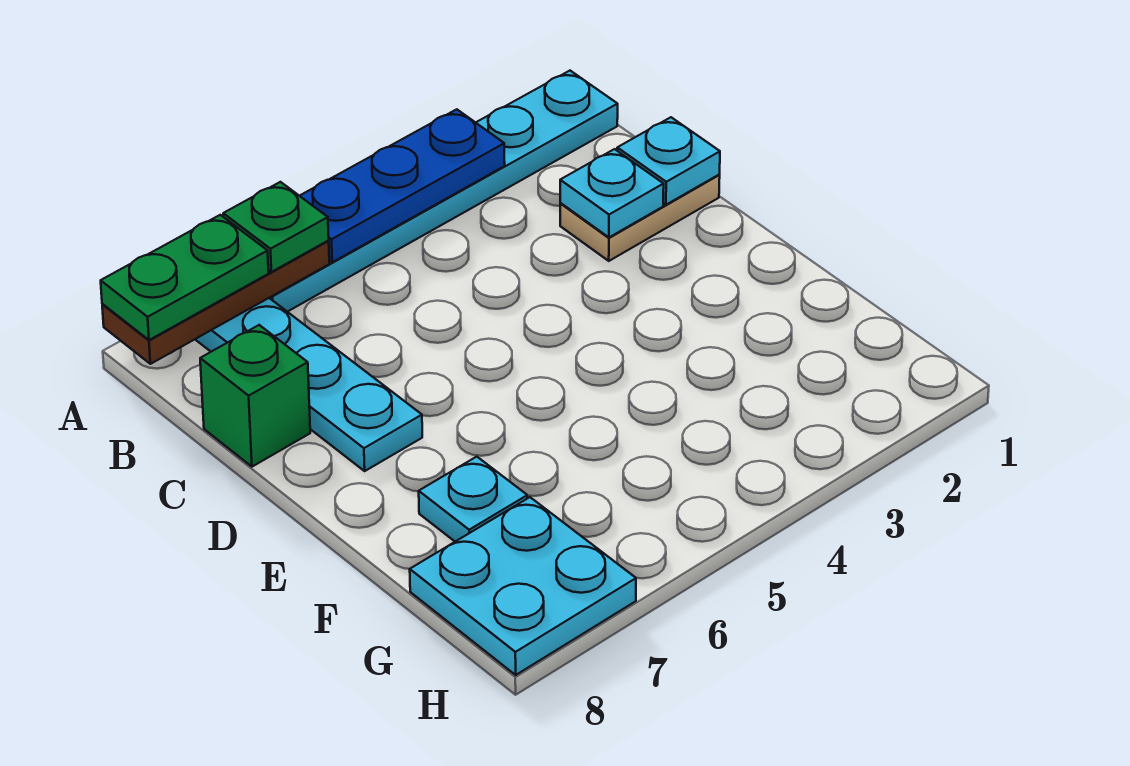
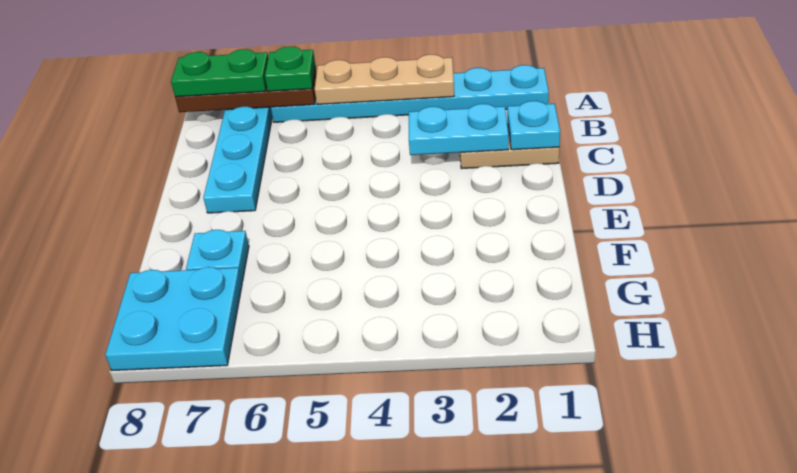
blue 1x3 plate [300,109,505,262] -> tan 1x3 plate [315,54,454,104]
cyan 1x1 plate [560,149,664,237] -> cyan 1x2 plate [409,104,509,155]
green 1x1 brick [200,325,310,467] -> none

